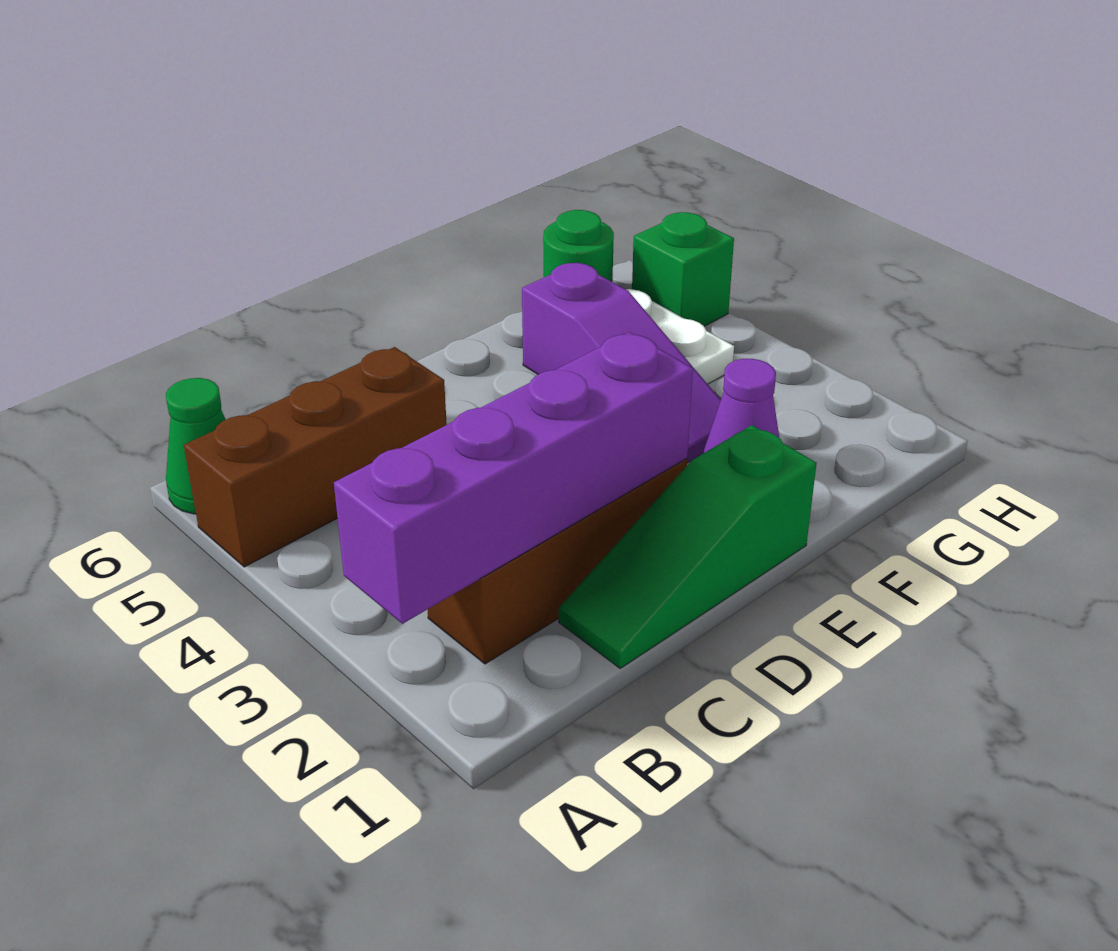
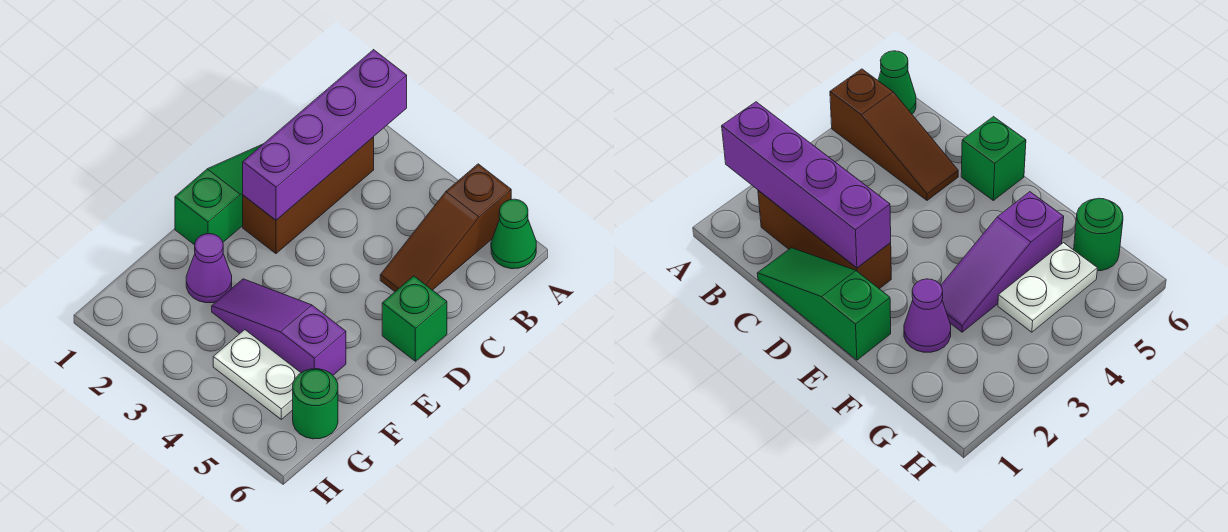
brown 1x3 brick [184,347,447,567] -> brown 1x3 slope [380,164,511,291]
green 1x1 brick [632,212,734,326] -> green 1x1 brick moved to [382,276,447,361]

